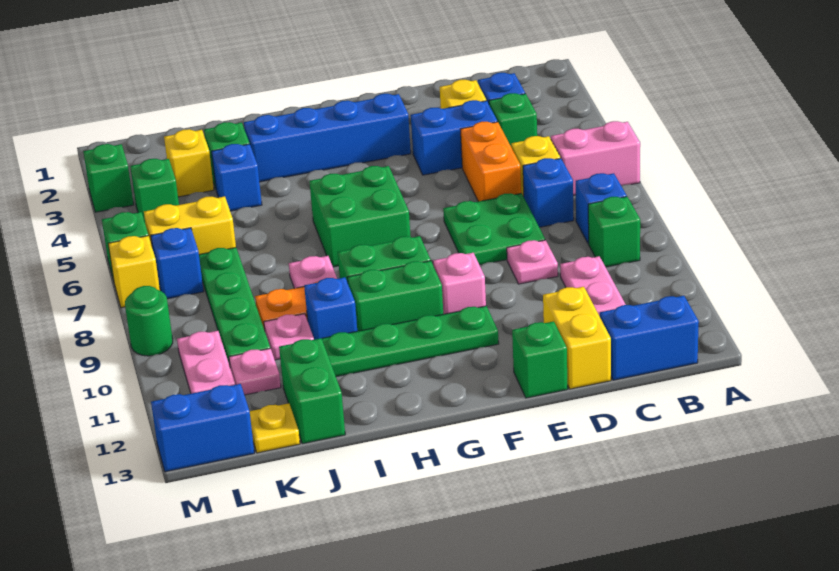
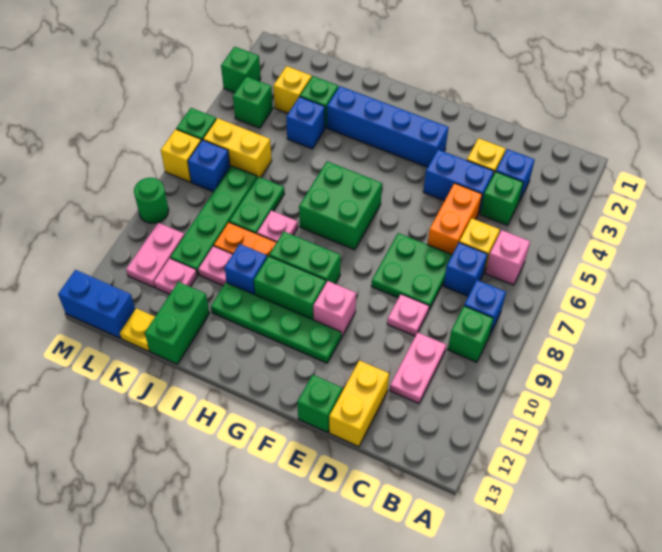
pink 1x2 brick [551,121,640,196] -> pink 1x1 brick [485,230,530,285]
blue 1x2 brick [600,296,699,380] -> none
none -> green 1x2 plate [229,177,285,234]

